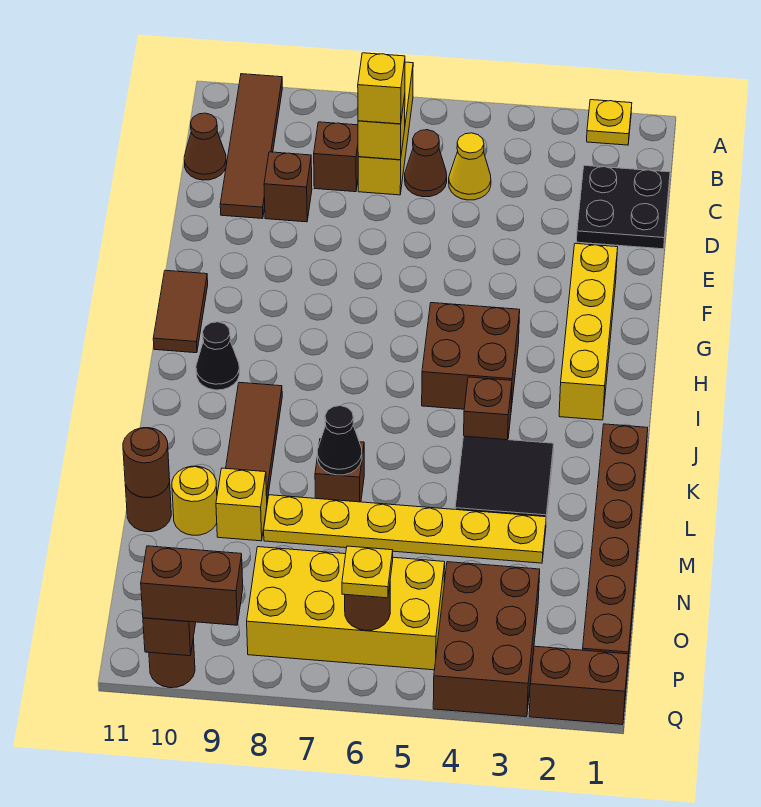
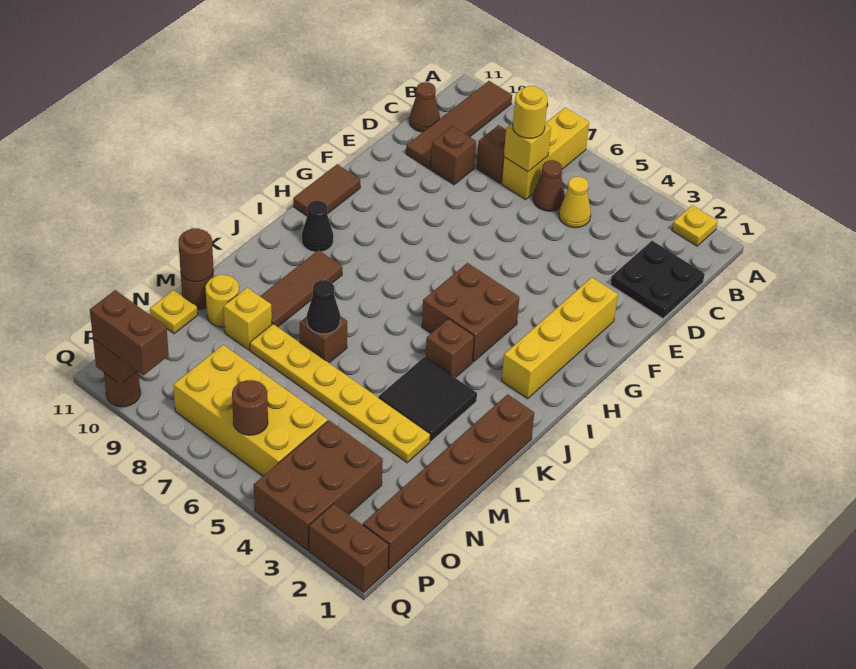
yellow 1x1 brick [358,53,405,124] -> yellow 1x1 round brick [513,86,548,138]
yellow 1x1 plate [342,546,393,598] -> yellow 1x1 plate moved to [150,290,198,334]

